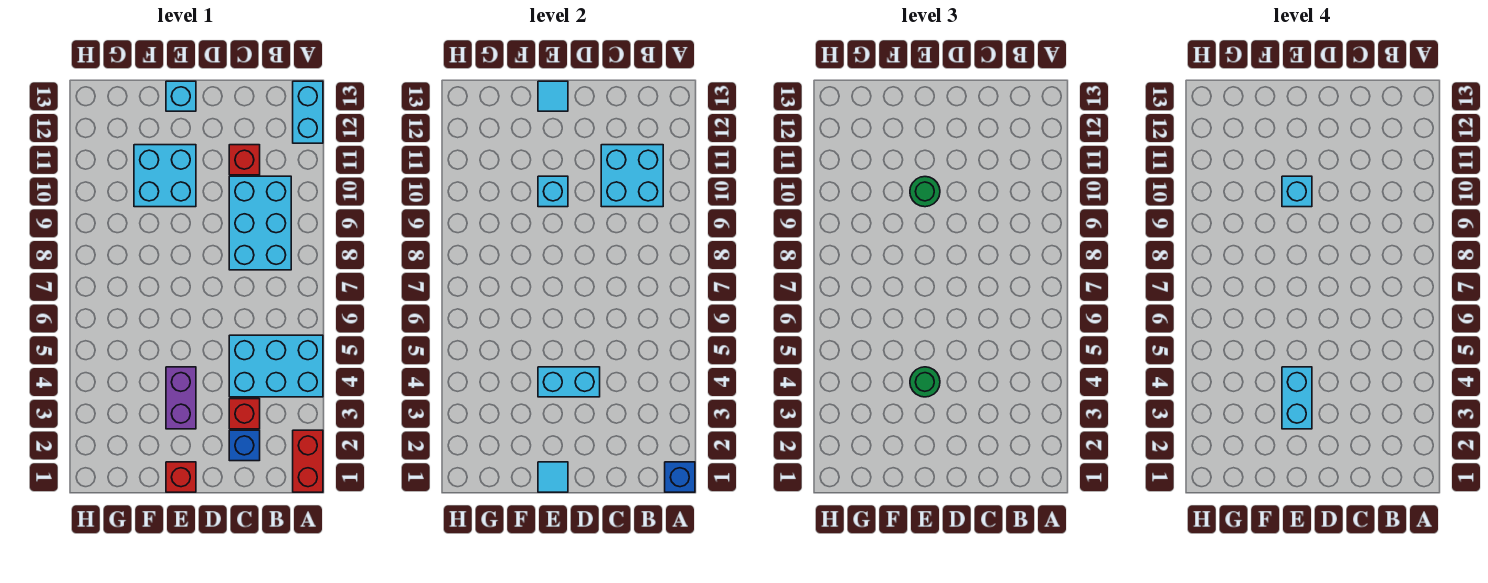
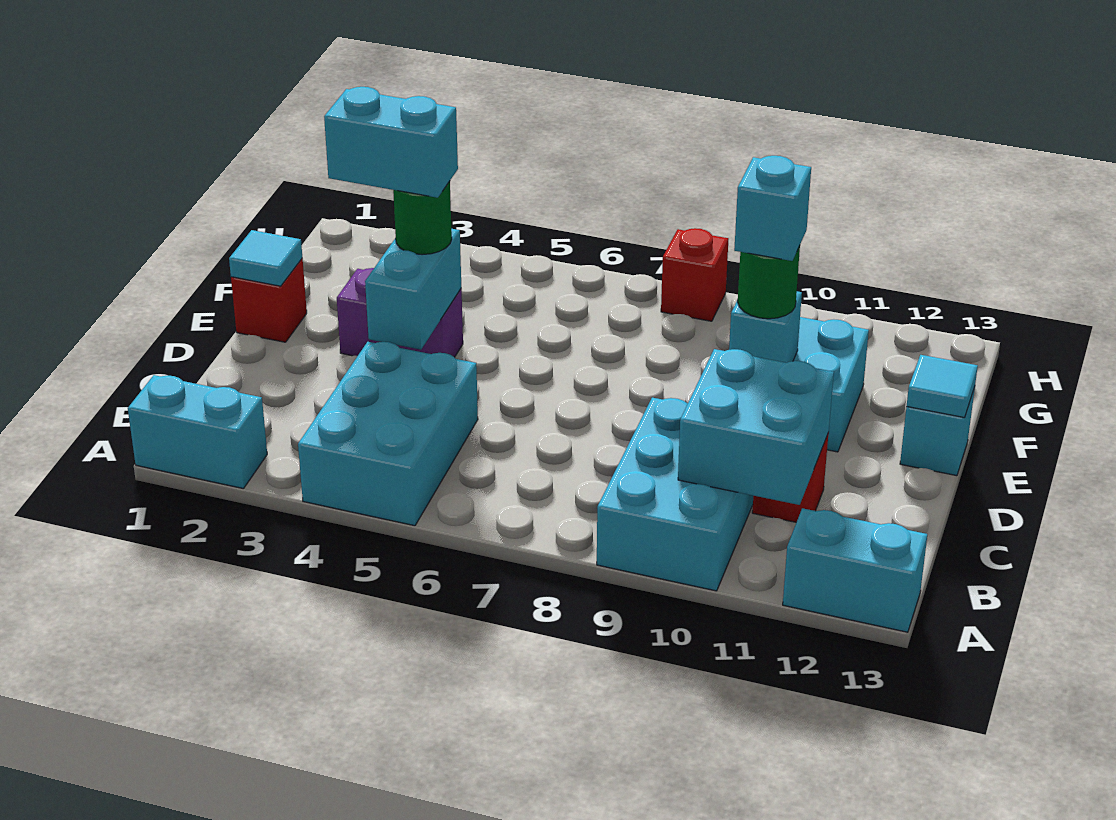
red 1x2 brick [293,430,323,492] -> cyan 1x2 brick [128,375,267,489]
blue 1x1 brick [665,462,695,492] -> none
cyan 2x3 brick [229,176,291,270] -> cyan 2x3 brick turned to [597,398,753,591]
blue 1x1 brick [229,430,260,461] -> none
red 1x1 brick [229,399,260,429] -> red 1x1 brick moved to [661,228,728,321]

